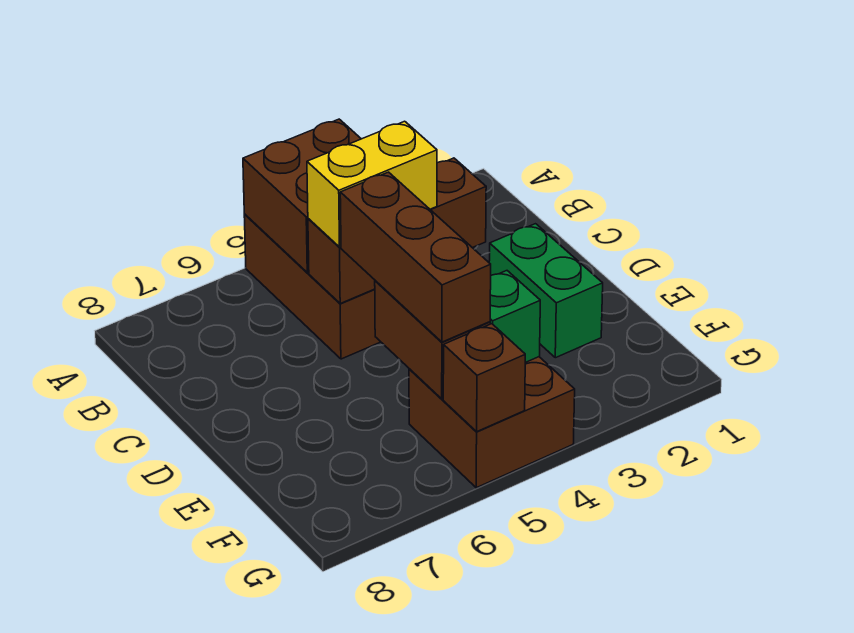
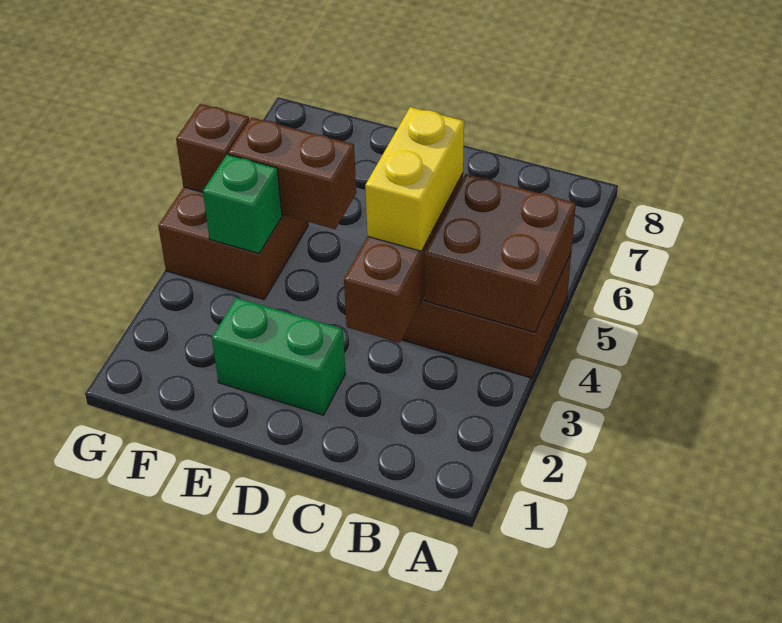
brown 1x3 brick [340,172,491,342] -> none

